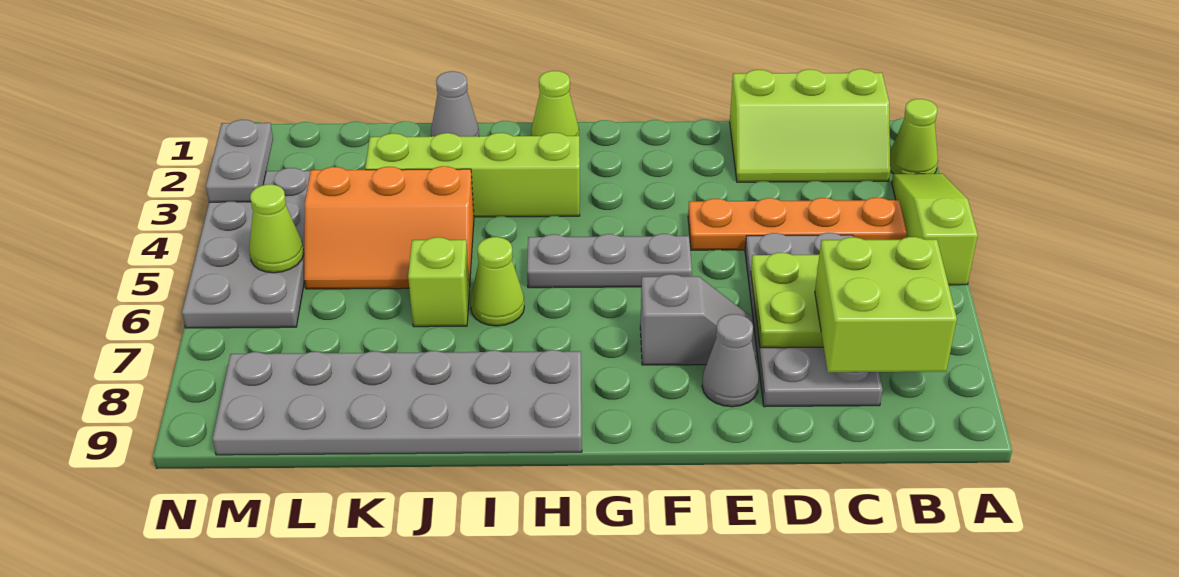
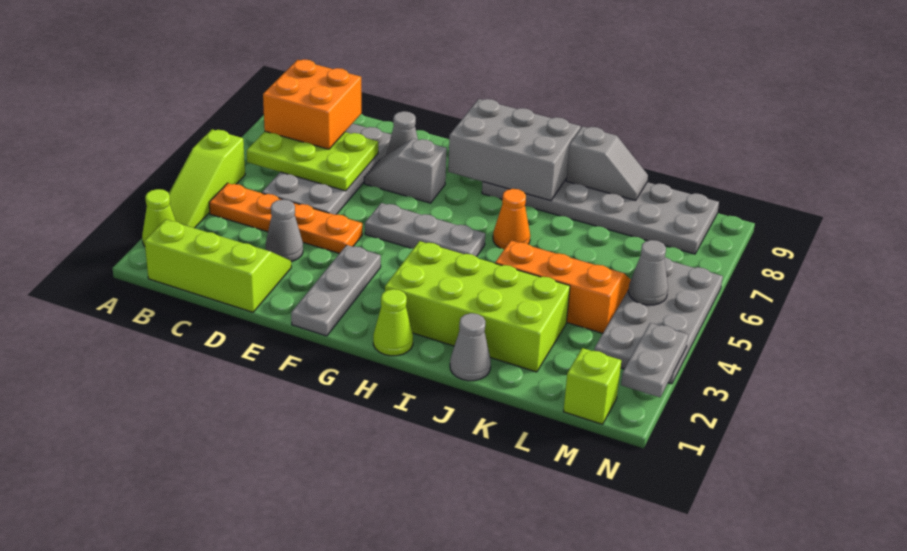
lime 2x2 brick [815,237,957,372] -> orange 2x2 brick [263,59,361,149]
none -> grey 1x1 cone [266,199,303,262]
none -> grey 1x3 plate [291,245,381,336]
none -> grey 2x3 brick [448,99,581,201]
lime 1x4 brick [365,133,580,217] -> lime 2x4 brick [385,241,570,372]
lime 1x1 cone [471,237,524,326] -> orange 1x1 cone [493,189,530,249]
lime 1x1 brick [408,237,469,327] -> lime 1x1 brick moved to [563,348,621,424]
none -> grey 1x2 slope [566,126,648,200]
lime 1x1 cone [249,184,304,273] -> grey 1x1 cone [628,240,668,305]

